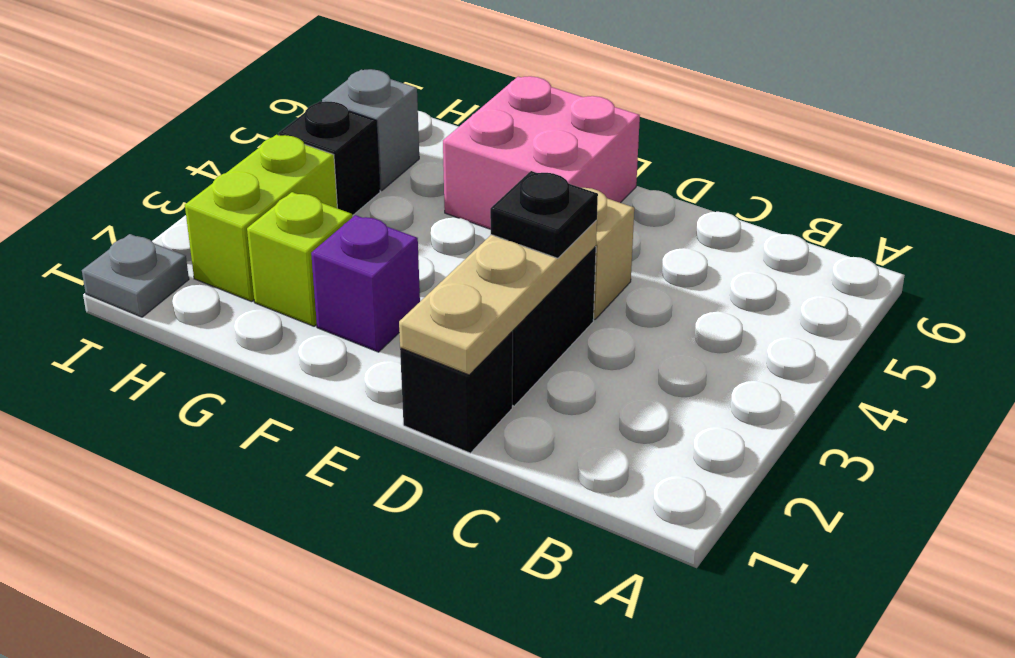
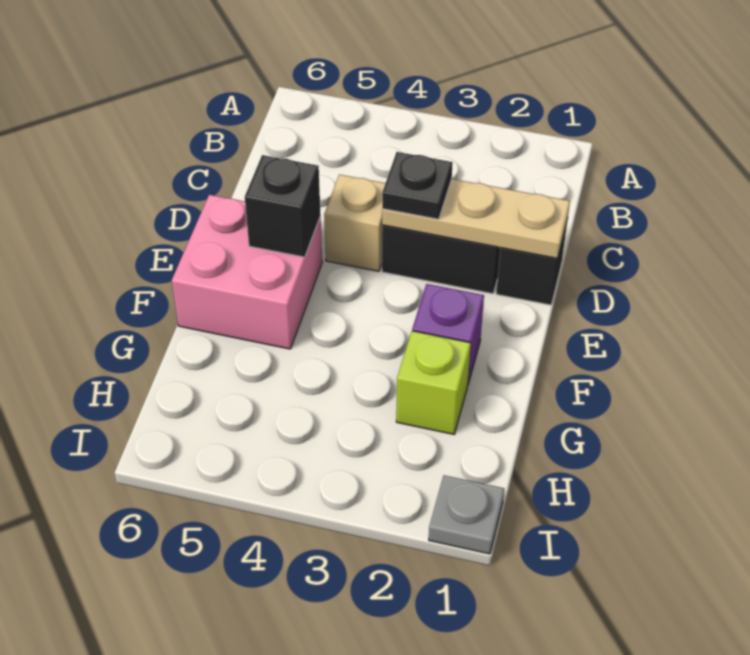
lime 1x2 brick [185,135,337,302] -> none
black 1x1 brick [279,101,380,216] -> black 1x1 brick moved to [245,155,321,257]
grey 1x1 brick [322,69,419,191] -> none

